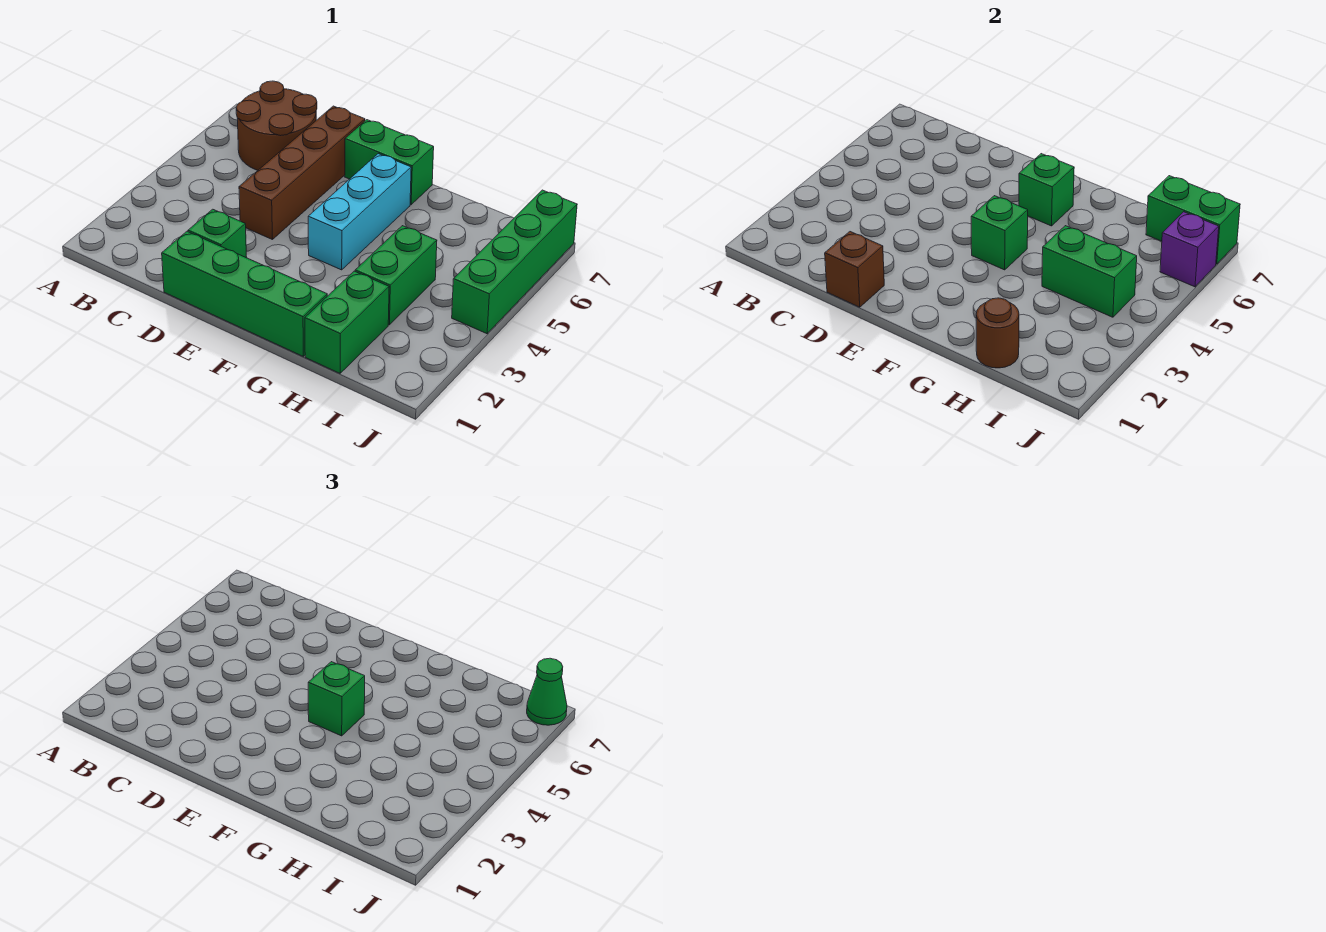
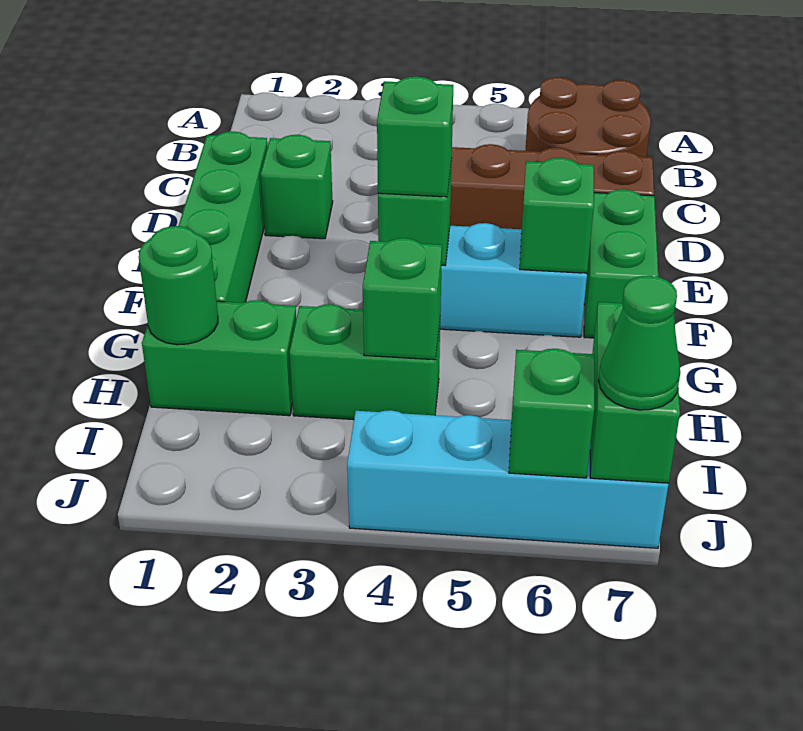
brown 1x1 brick [825,232,884,307] -> none
brown 1x1 round brick [976,298,1019,368] -> green 1x1 round brick [139,226,218,345]
green 1x2 brick [1042,226,1137,317] -> green 1x1 brick [363,238,442,360]
green 1x4 brick [452,190,577,334] -> cyan 1x4 brick [347,410,669,548]
purple 1x1 brick [1160,212,1219,287] -> green 1x1 brick [509,349,594,478]

